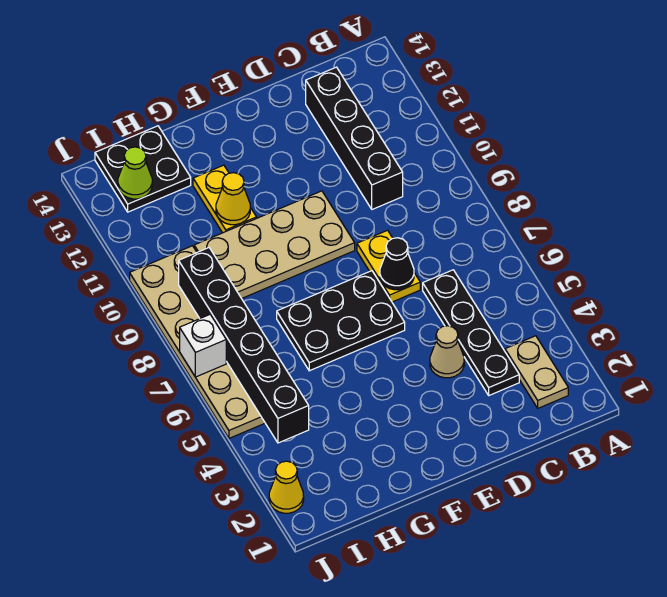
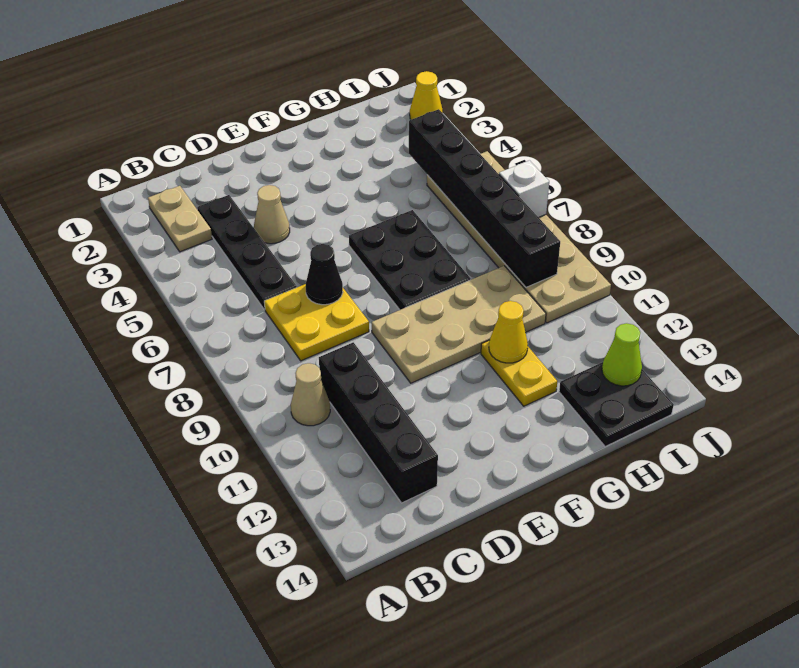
none -> tan 1x1 cone [291,363,330,426]
yellow 1x2 plate [357,230,420,302] -> yellow 2x2 plate [264,284,369,361]
black 2x3 plate [277,271,405,371] -> black 2x3 plate turned to [349,210,471,310]

